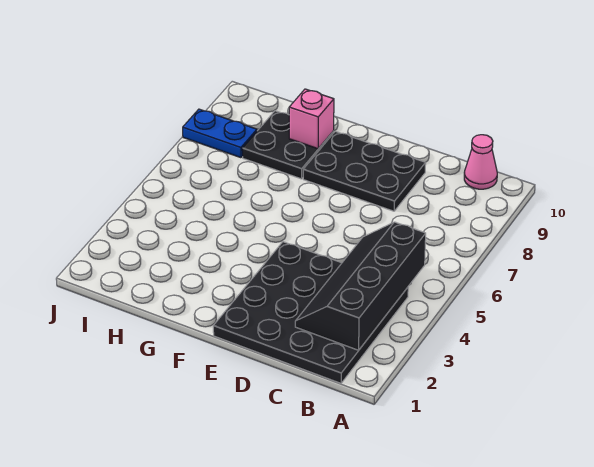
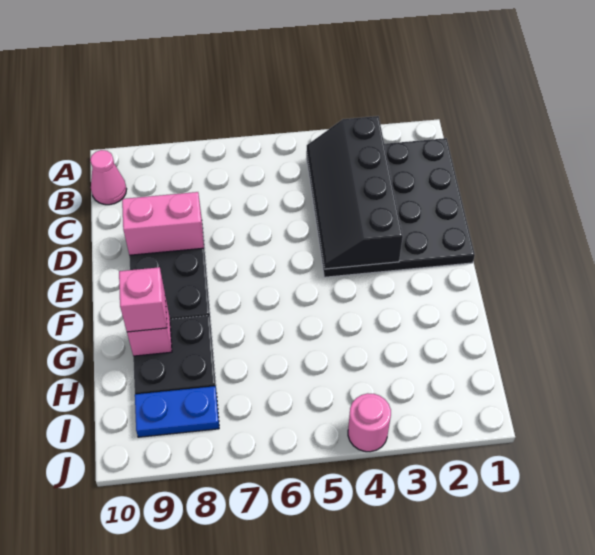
black 2x4 slope [295,222,426,350] -> black 2x4 slope turned to [307,116,403,269]
none -> pink 1x2 brick [122,192,204,255]
none -> pink 1x1 brick [119,267,167,332]
blue 1x2 plate [183,109,257,158] -> blue 1x2 plate turned to [135,386,219,437]
none -> pink 1x1 round brick [348,393,391,452]

